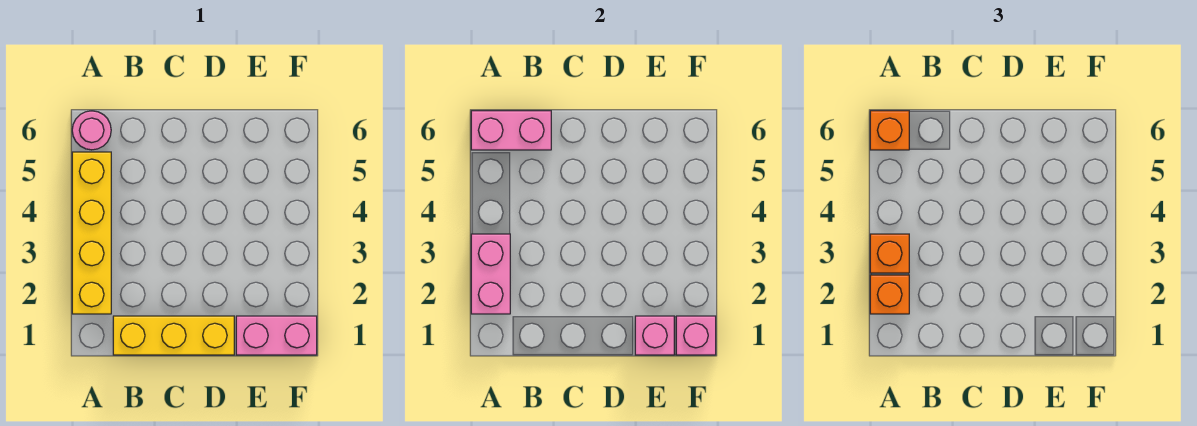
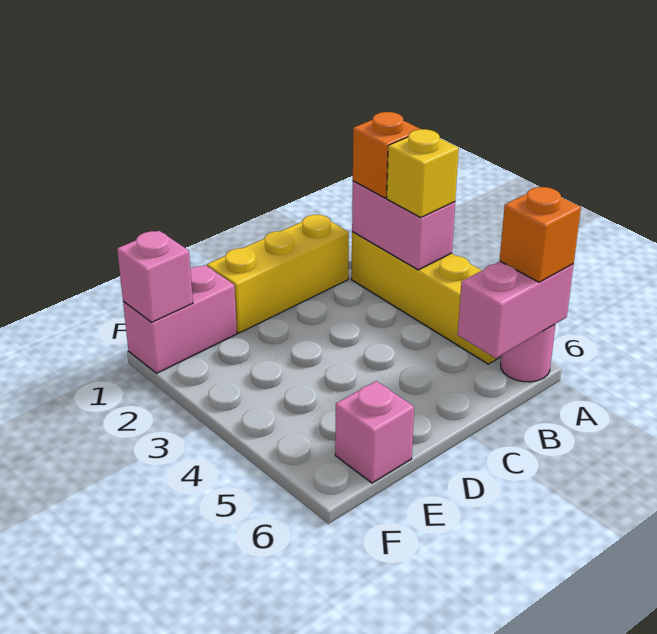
orange 1x1 brick [870,234,909,273] -> yellow 1x1 brick [387,129,459,217]
pink 1x1 brick [635,316,674,355] -> pink 1x1 brick moved to [335,381,414,483]

